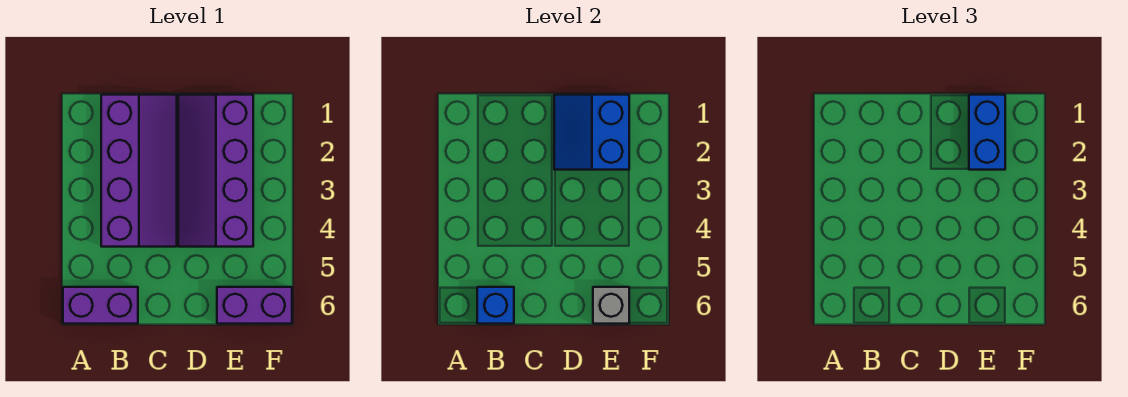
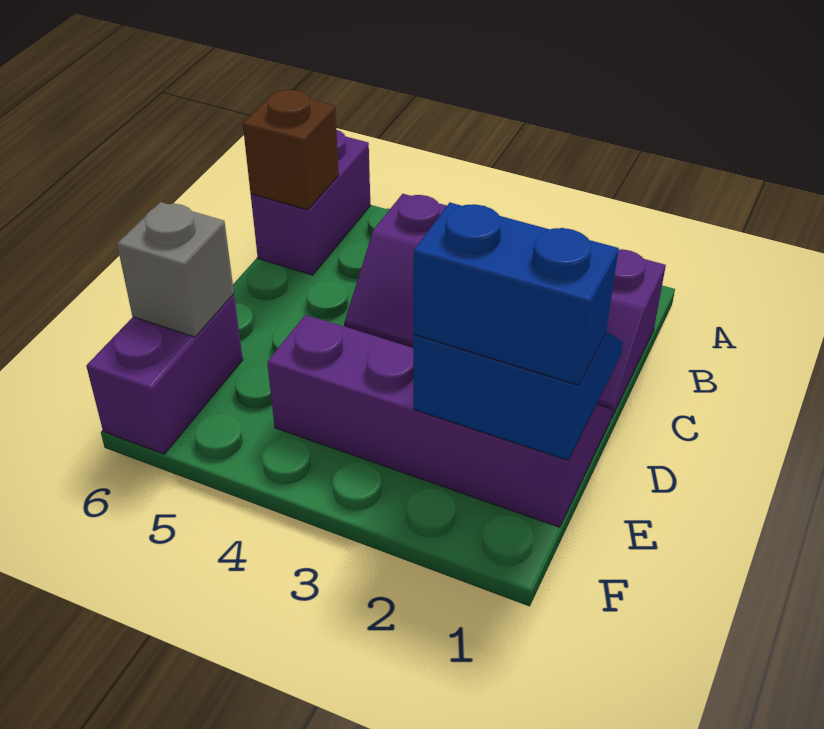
blue 1x1 brick [477,287,514,324] -> brown 1x1 brick [243,90,339,210]

